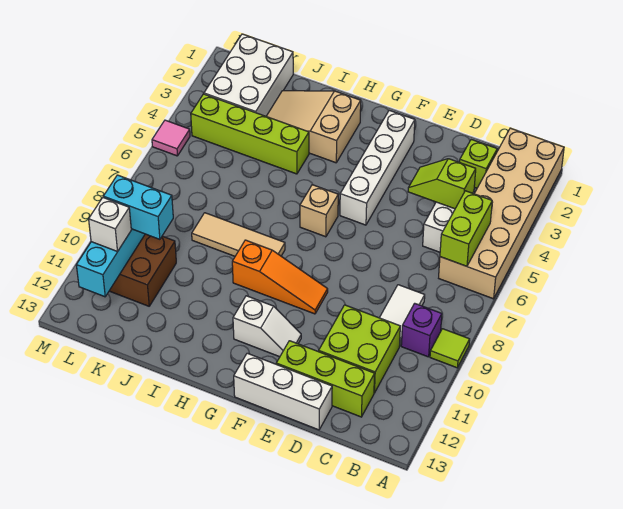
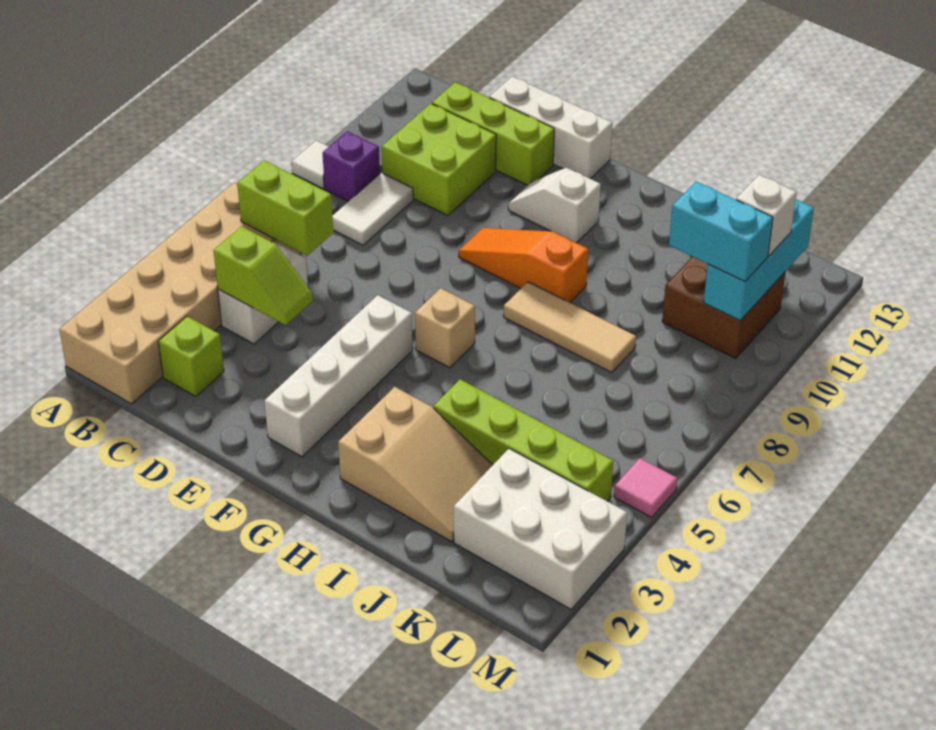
lime 1x1 tile [430,329,470,368] -> white 1x1 tile [292,141,329,189]
lime 1x2 brick [440,191,492,266] -> lime 1x2 brick turned to [237,160,333,256]
white 2x3 brick [204,34,293,116] -> white 2x3 brick turned to [454,449,627,609]

